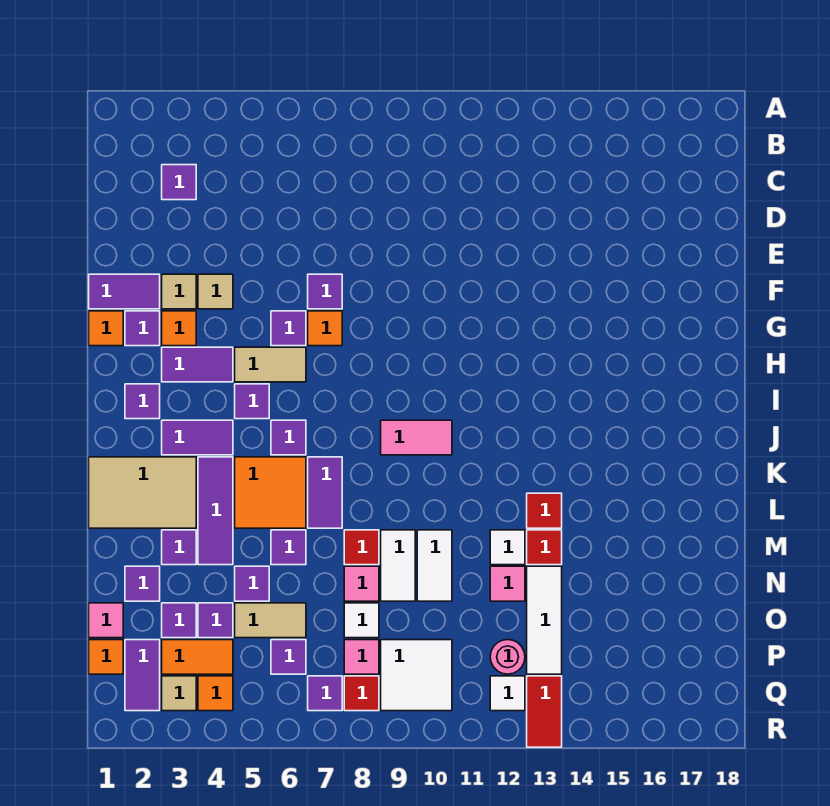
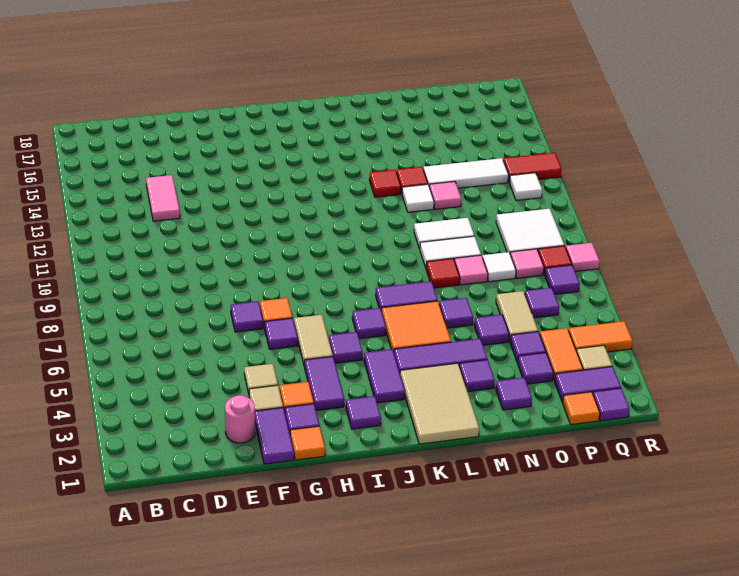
purple 1x1 tile [162,165,196,200] -> purple 1x1 tile moved to [593,388,630,421]
pink 1x2 tile [381,420,452,455] -> pink 1x2 tile moved to [146,175,180,221]
pink 1x1 tile [89,603,123,638] -> pink 1x1 tile moved to [566,243,600,272]
pink 1x1 round brick [490,640,525,674] -> pink 1x1 round brick moved to [225,395,255,443]
orange 1x1 tile [198,676,233,711] -> orange 1x2 tile [569,321,633,352]

